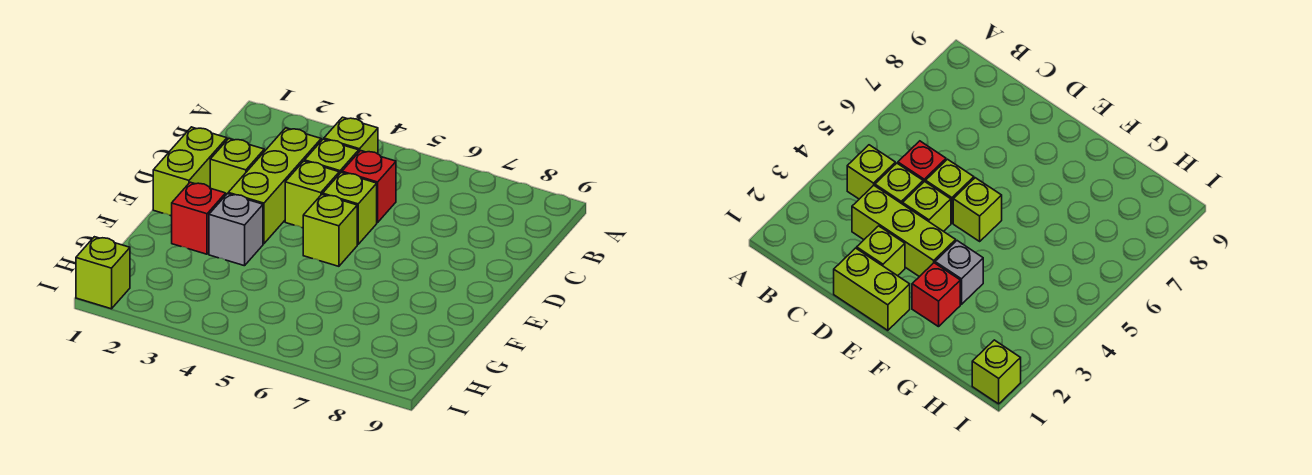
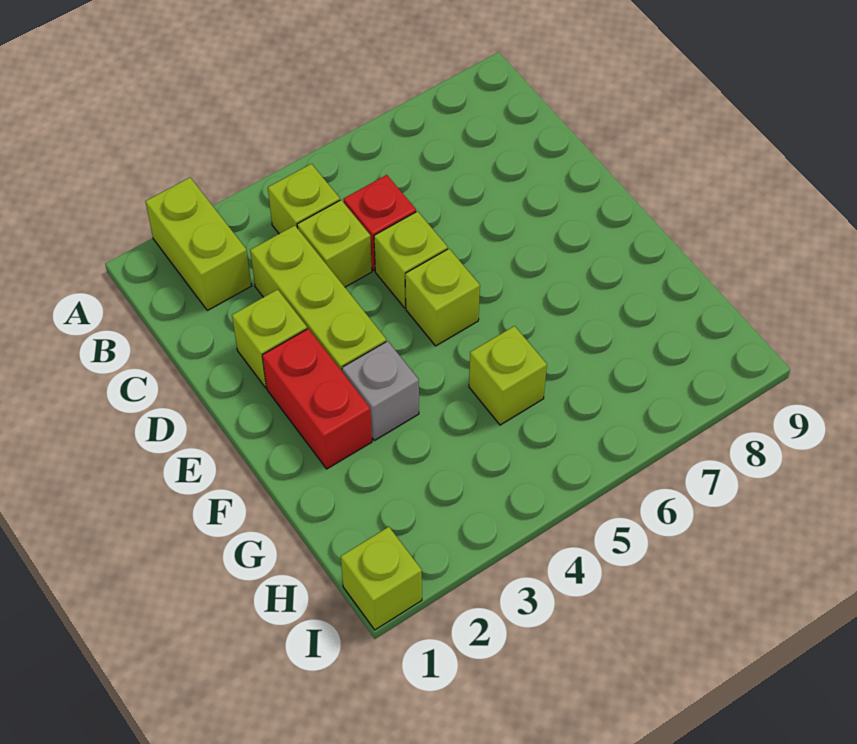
lime 1x2 brick [153,127,227,216] -> lime 1x2 brick moved to [145,178,252,310]
lime 1x1 brick [285,161,339,228] -> lime 1x1 brick moved to [469,326,547,425]
red 1x1 brick [172,182,226,254] -> red 1x2 brick [262,329,372,469]

